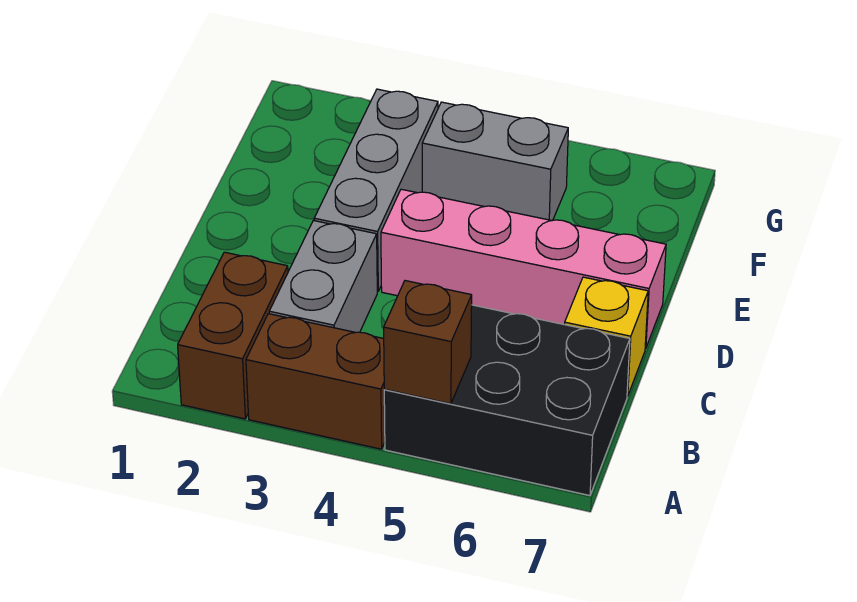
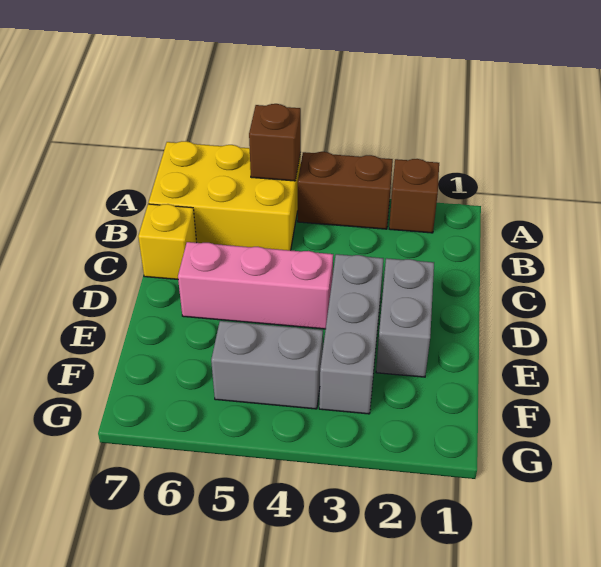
brown 1x2 brick [178,252,288,419] -> brown 1x1 brick [389,159,439,233]
black 2x3 brick [384,305,630,496] -> yellow 2x3 brick [148,141,301,250]
grey 1x2 brick [269,220,377,332] -> grey 1x2 brick moved to [376,258,434,377]
pink 1x4 brick [381,189,666,349] -> pink 1x3 brick [178,242,333,329]

